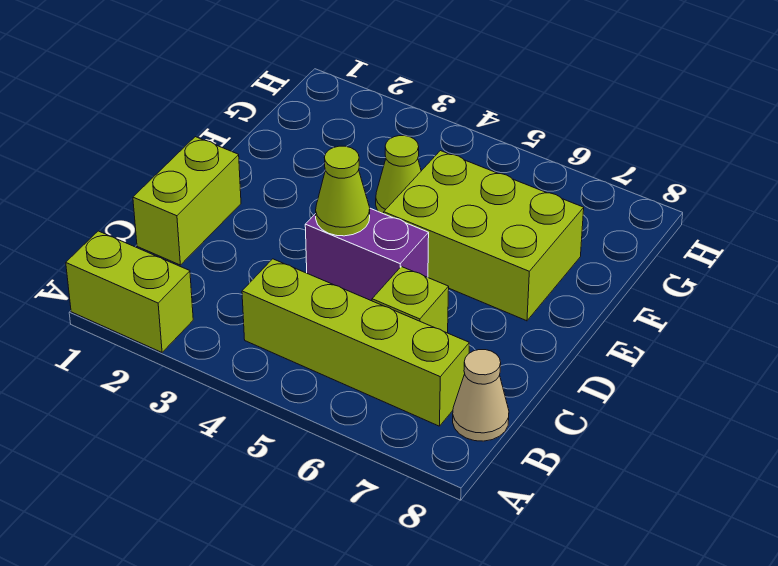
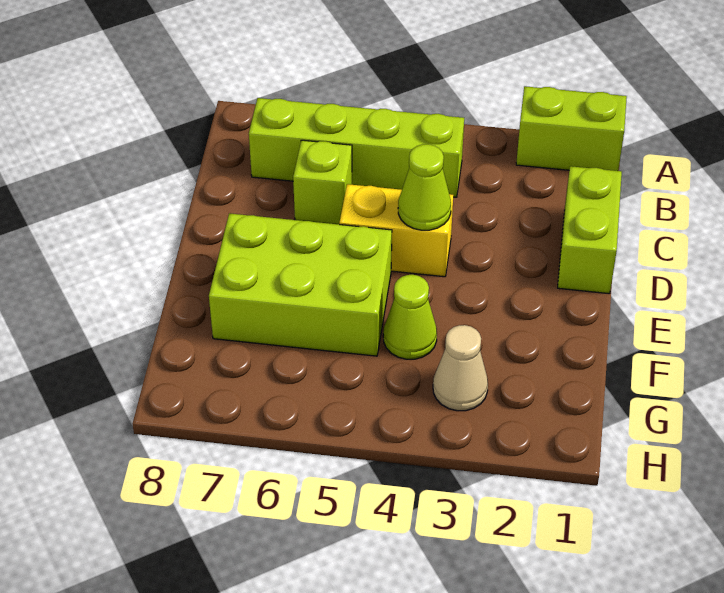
tan 1x1 cone [453,350,509,441] -> tan 1x1 cone moved to [433,325,488,411]
purple 1x2 brick [305,208,429,301] -> yellow 1x2 brick [339,184,453,277]

